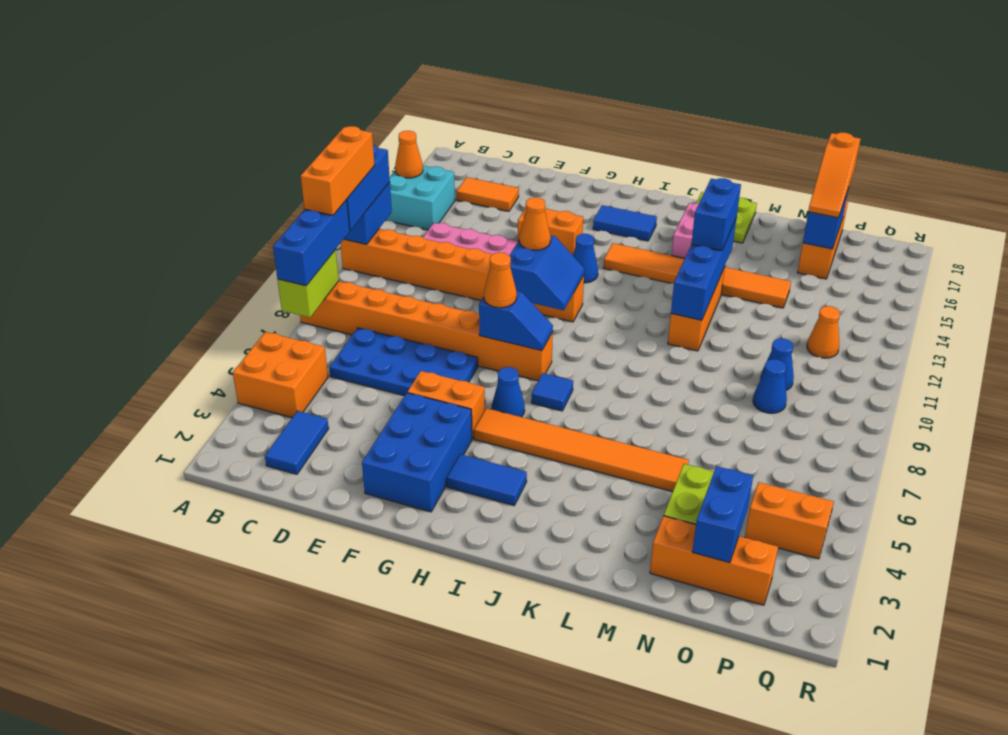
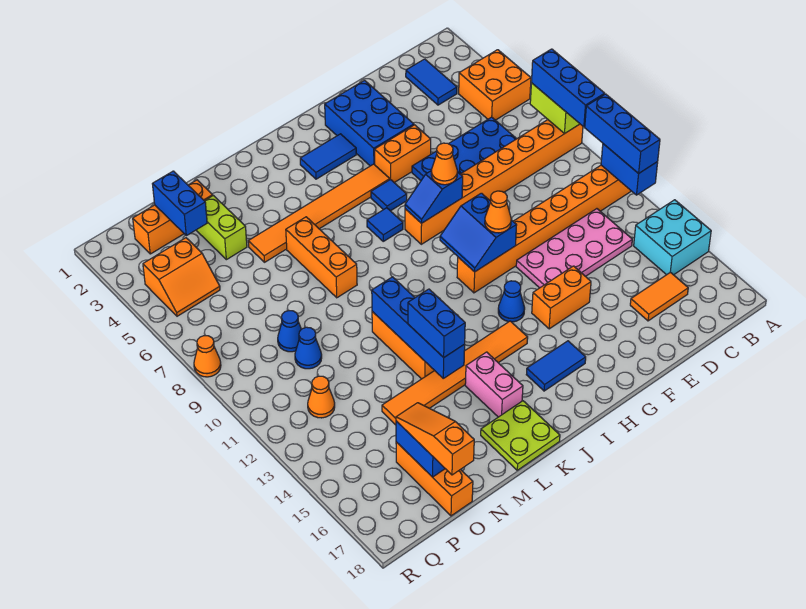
orange 1x3 brick [301,126,375,215] -> orange 1x3 brick moved to [286,217,357,298]
orange 1x1 cone [395,131,423,178] -> orange 1x1 cone moved to [194,336,221,377]
blue 1x1 cone [492,367,525,417] -> blue 1x1 tile [371,179,407,211]

